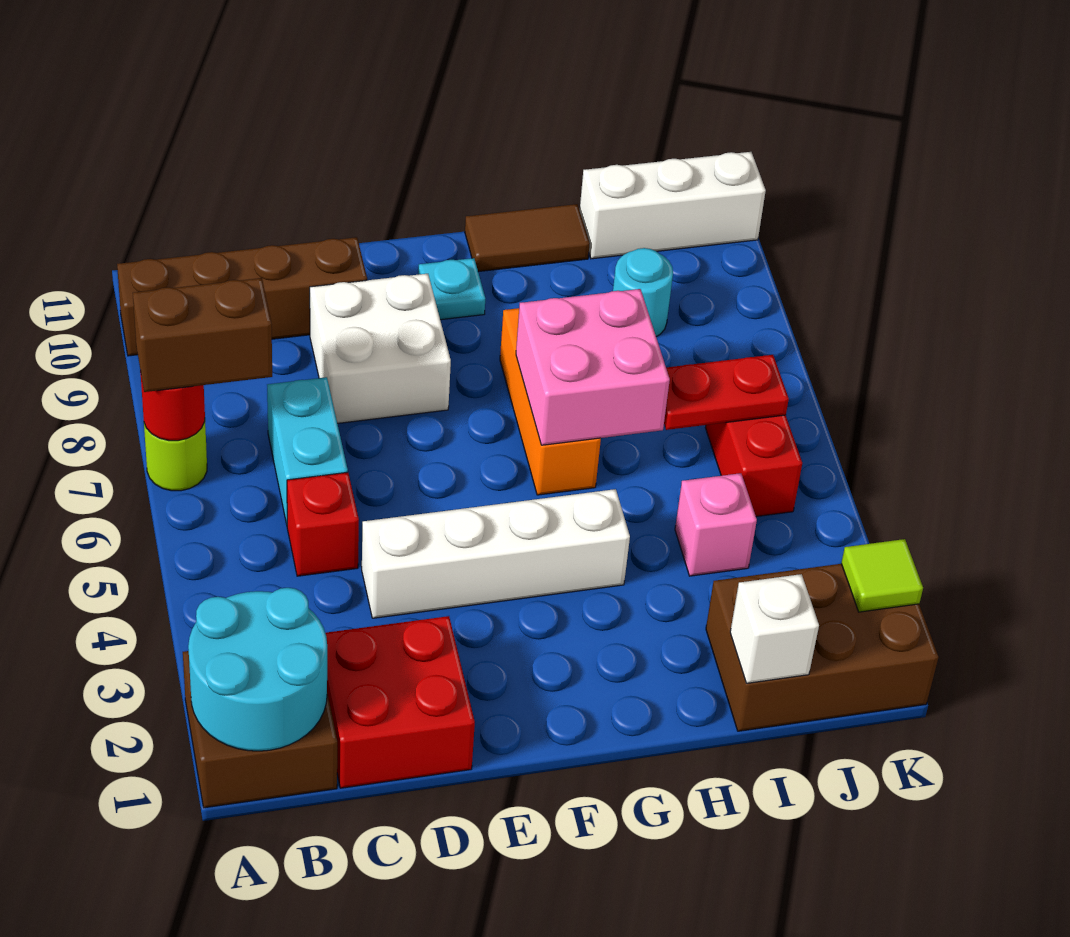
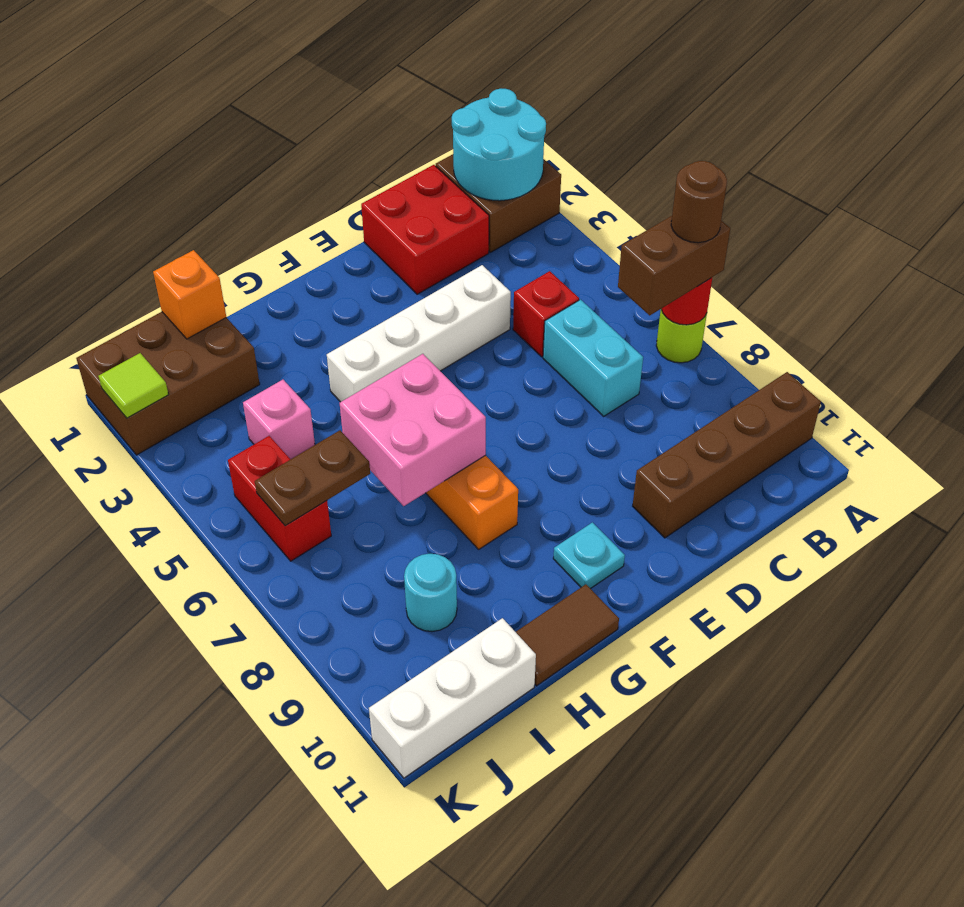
none -> brown 1x1 round brick [671,161,727,243]
white 2x2 brick [310,274,451,423] -> none
white 1x1 brick [730,574,819,683] -> orange 1x1 brick [153,250,226,339]
red 1x2 plate [664,355,789,430] -> brown 1x2 plate [255,430,370,526]

